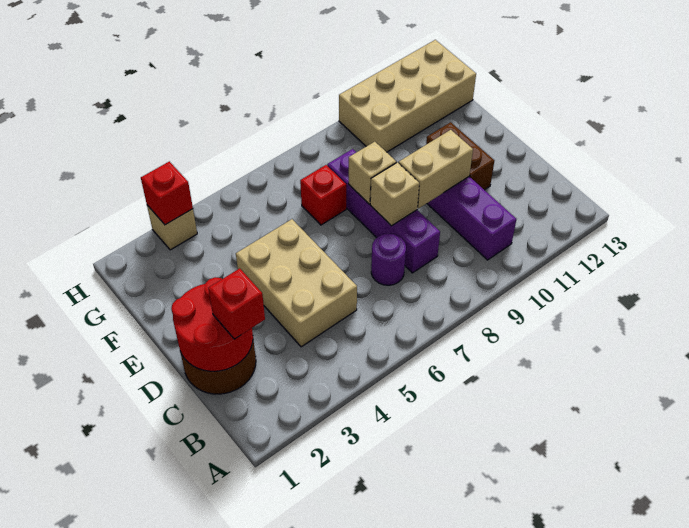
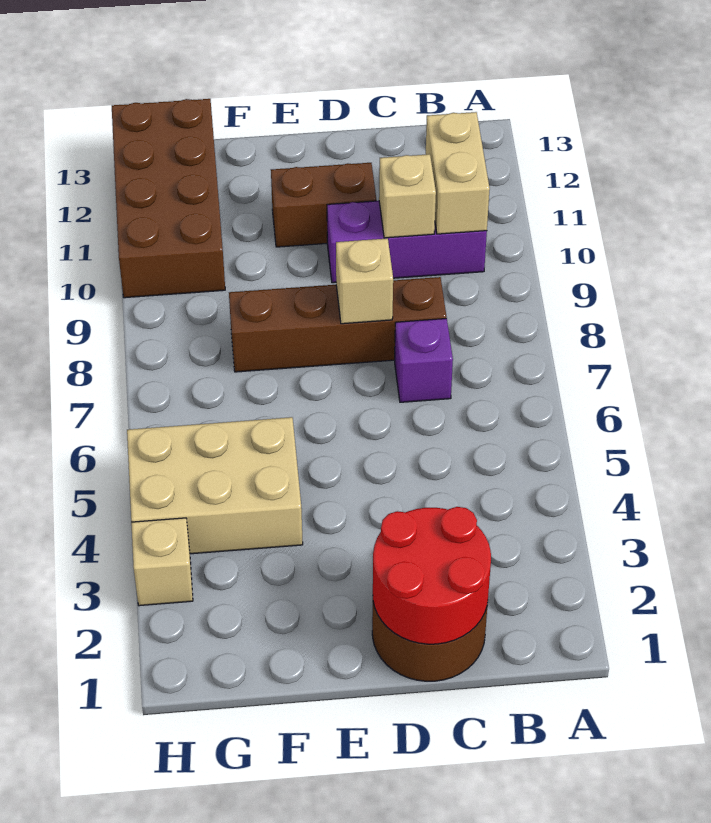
red 1x1 brick [208,268,265,339] -> none
tan 2x3 brick [236,219,357,347] -> tan 2x3 brick moved to [127,417,303,554]
purple 1x1 round brick [371,234,406,285] -> purple 1x1 brick [395,318,453,402]
purple 1x4 brick [327,149,440,273] -> brown 1x4 brick [229,277,447,372]
tan 1x2 brick [399,130,473,208] -> tan 1x2 brick moved to [426,112,490,234]
tan 1x1 brick [349,142,396,204] -> tan 1x1 brick moved to [379,154,436,238]
red 1x1 brick [300,165,346,225] -> none
tan 2x4 brick [339,40,476,152] -> brown 2x4 brick [112,99,225,298]
red 1x1 brick [141,161,193,225] -> none

